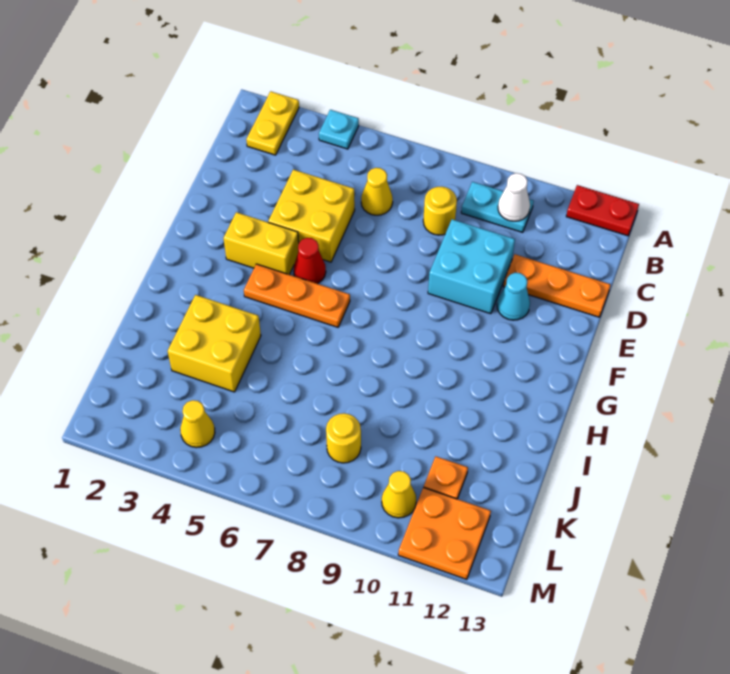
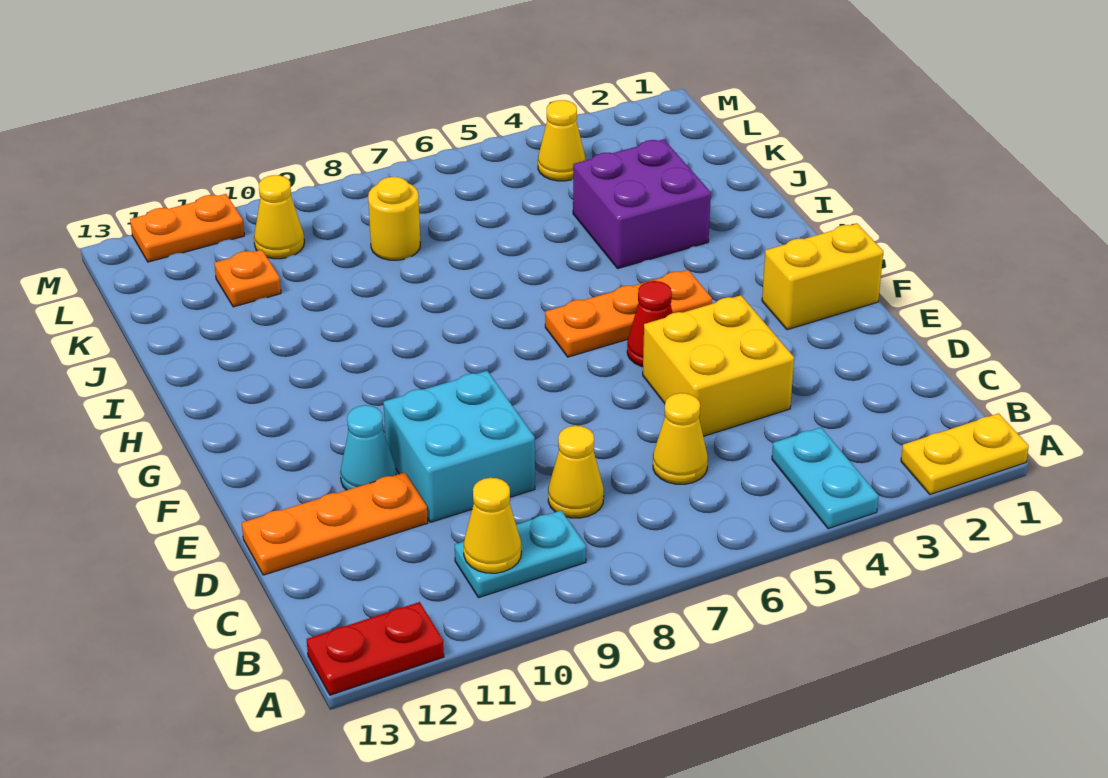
yellow 1x2 plate [246,91,299,155] -> yellow 1x2 plate turned to [901,413,1029,495]
cyan 1x1 plate [319,110,359,149] -> cyan 1x2 plate [772,427,879,529]
white 1x1 cone [498,173,530,221] -> yellow 1x1 cone [464,478,521,573]
yellow 1x1 round brick [423,187,457,235] -> yellow 1x1 cone [548,426,604,518]
yellow 1x2 brick [224,212,299,275] -> yellow 1x2 brick moved to [762,224,883,330]
yellow 2x2 brick [168,295,261,392] -> purple 2x2 brick [573,139,711,269]
orange 2x2 plate [398,487,491,579] -> orange 1x2 plate [130,194,244,262]

